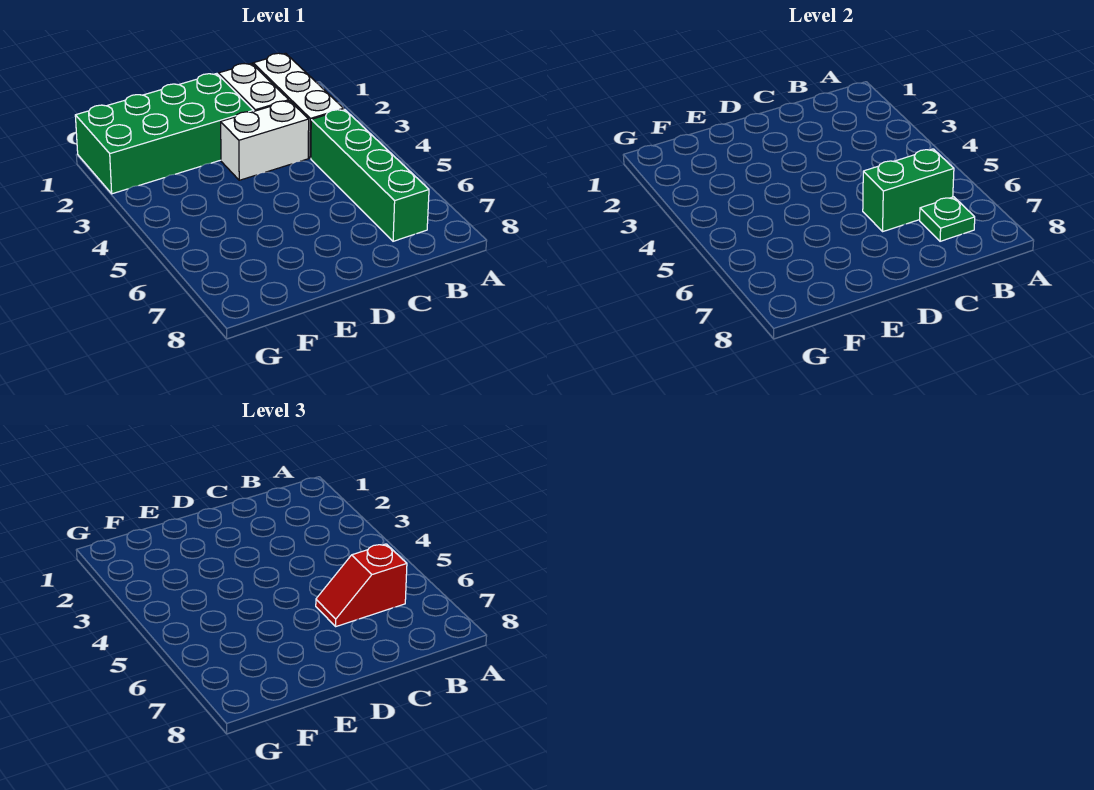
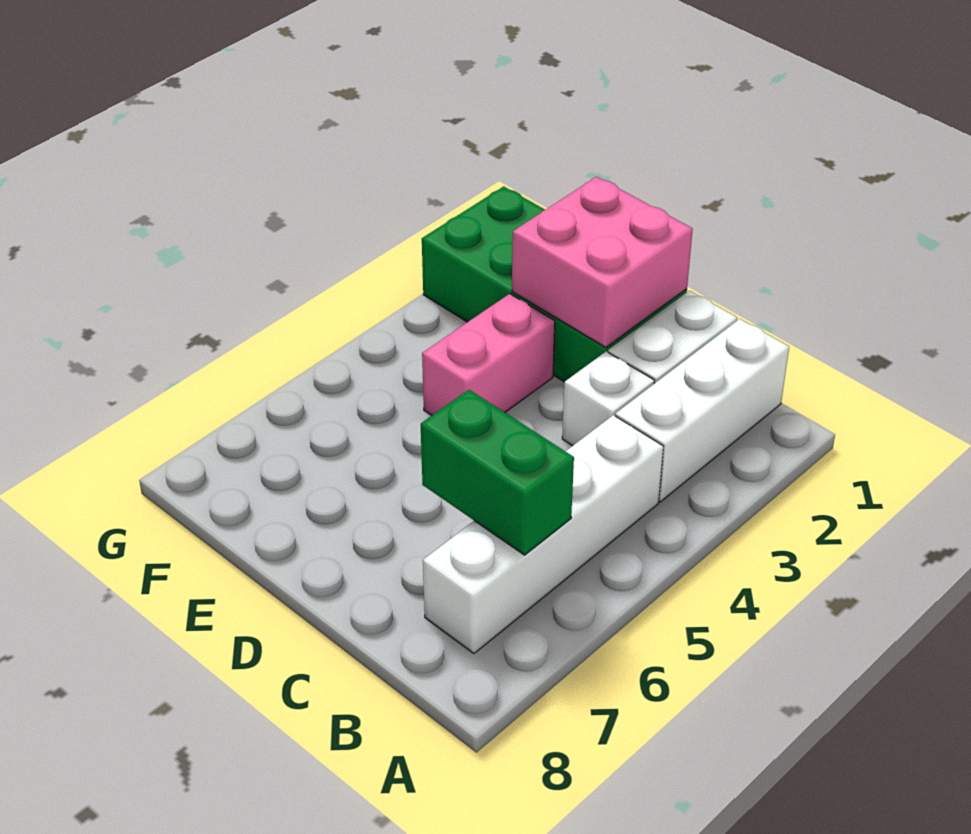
green 1x4 brick [311,109,429,241] -> white 1x4 brick [423,415,664,653]
red 1x2 slope [316,544,407,626] -> none
green 1x1 plate [920,197,975,241] -> none
white 1x2 brick [221,101,309,180] -> white 1x1 brick [562,351,655,446]
none -> pink 2x2 brick [512,177,693,347]
none -> pink 1x2 brick [422,294,555,416]

